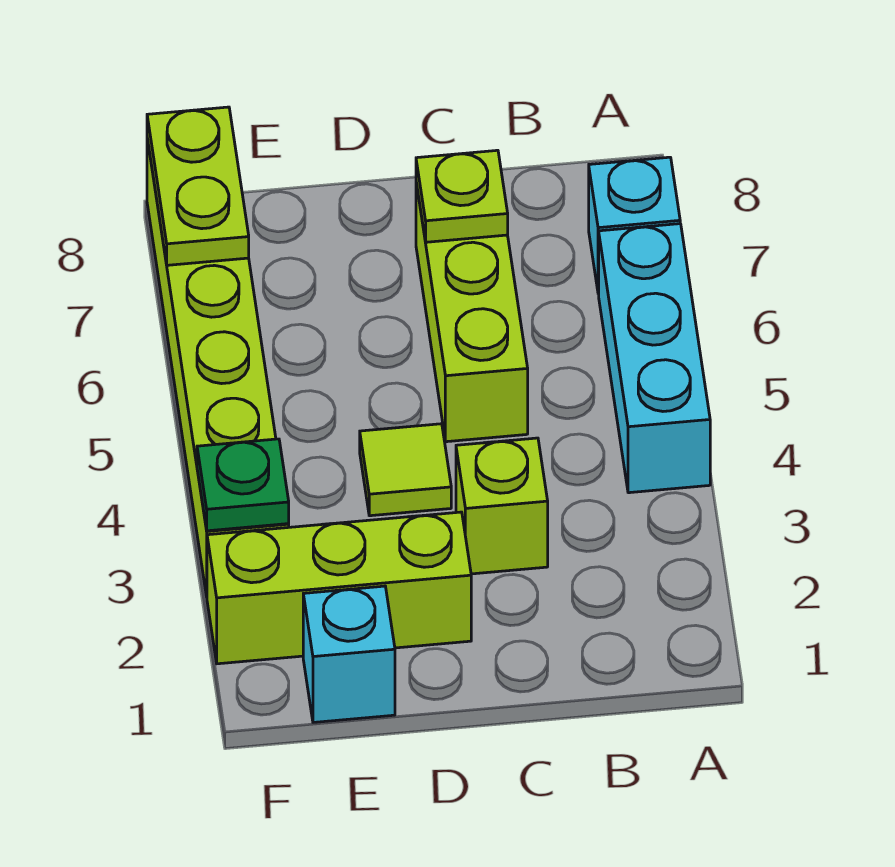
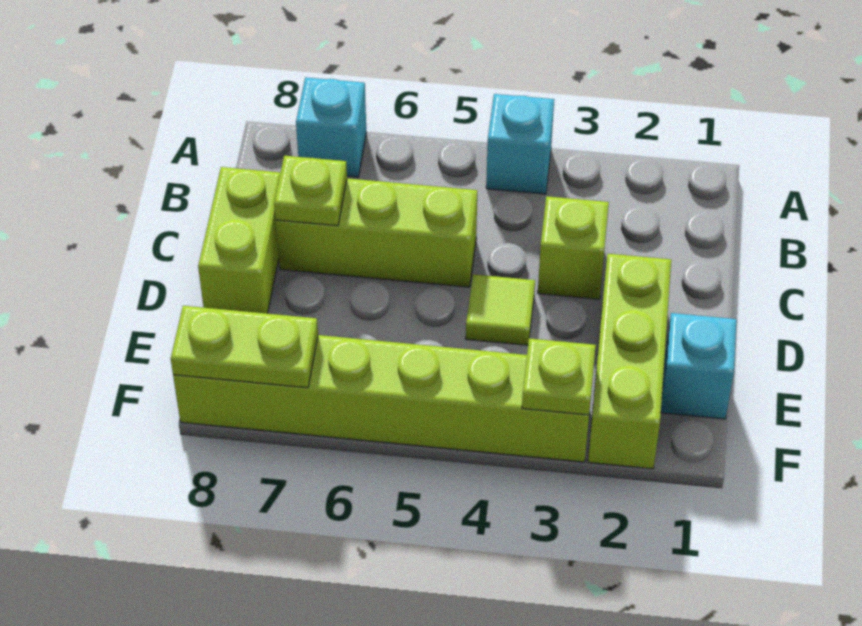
cyan 1x3 brick [599,224,710,493] -> cyan 1x1 brick [486,94,554,194]
none -> lime 1x2 brick [198,167,280,314]
green 1x1 plate [197,439,289,531] -> lime 1x1 plate [522,338,596,415]

